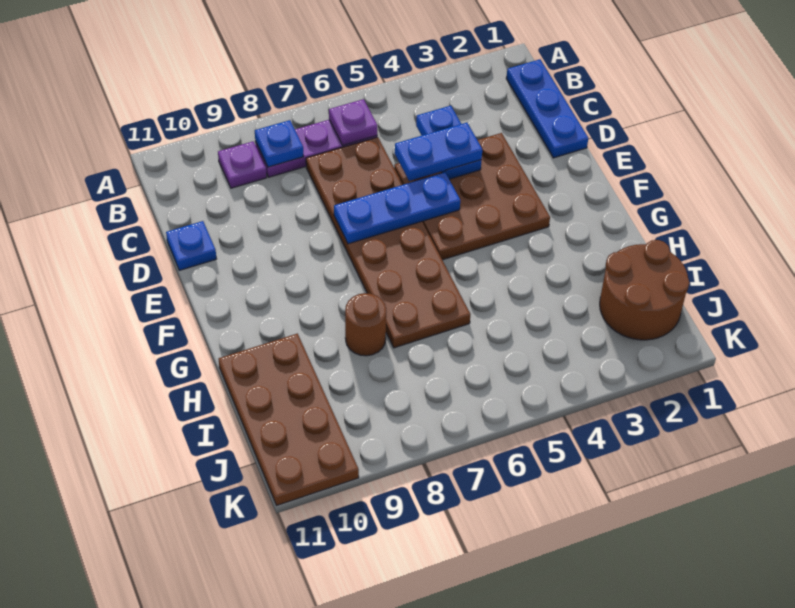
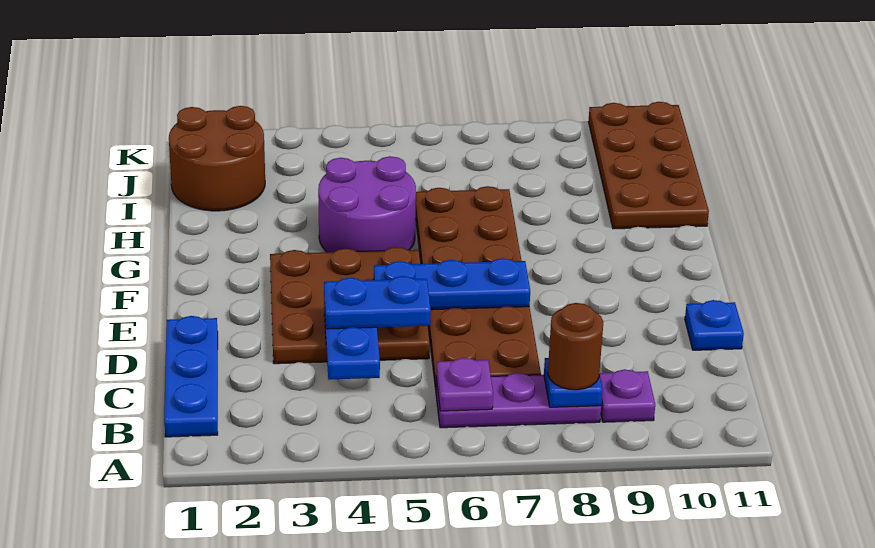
none -> purple 2x2 round brick [318,156,416,252]
brown 1x1 round brick [345,293,386,356] -> brown 1x1 round brick moved to [548,303,603,390]

